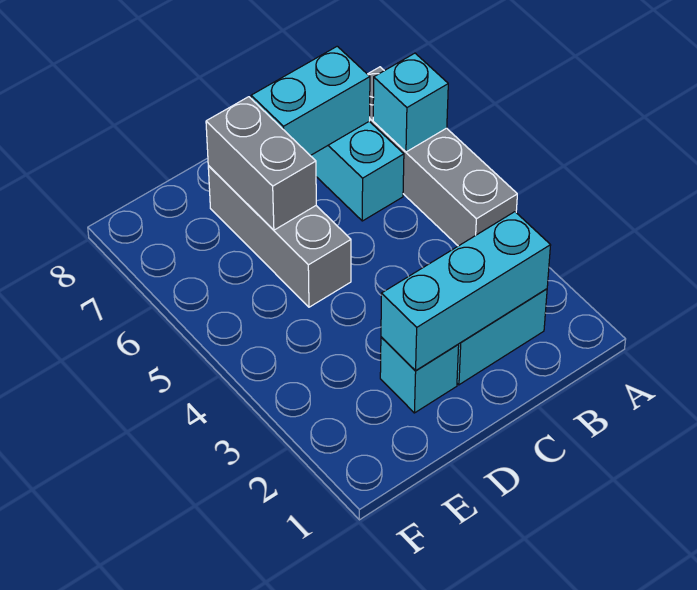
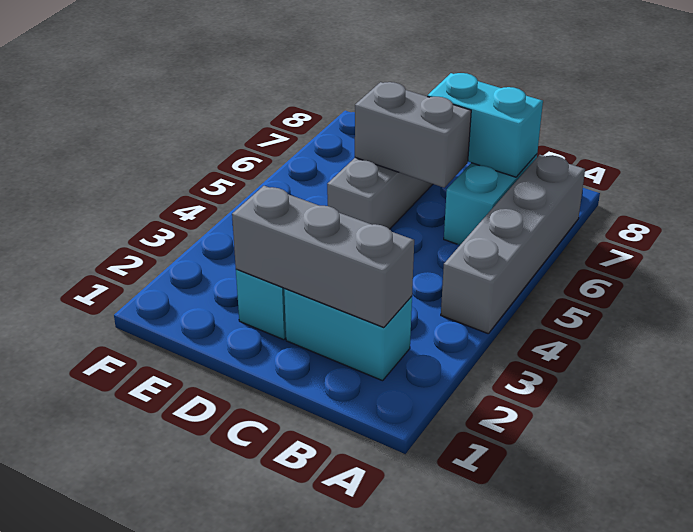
cyan 1x1 brick [373,53,448,152] -> none
cyan 1x3 brick [381,212,551,370] -> grey 1x3 brick [232,186,414,328]
grey 1x2 brick [206,97,316,230] -> grey 1x2 brick turned to [355,82,471,188]

